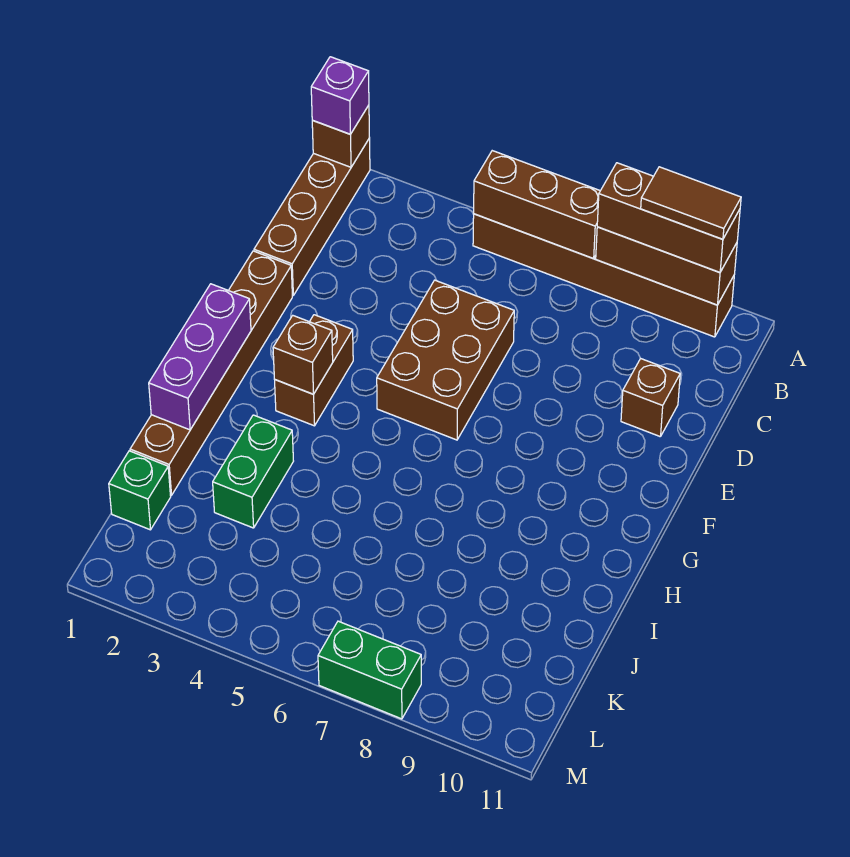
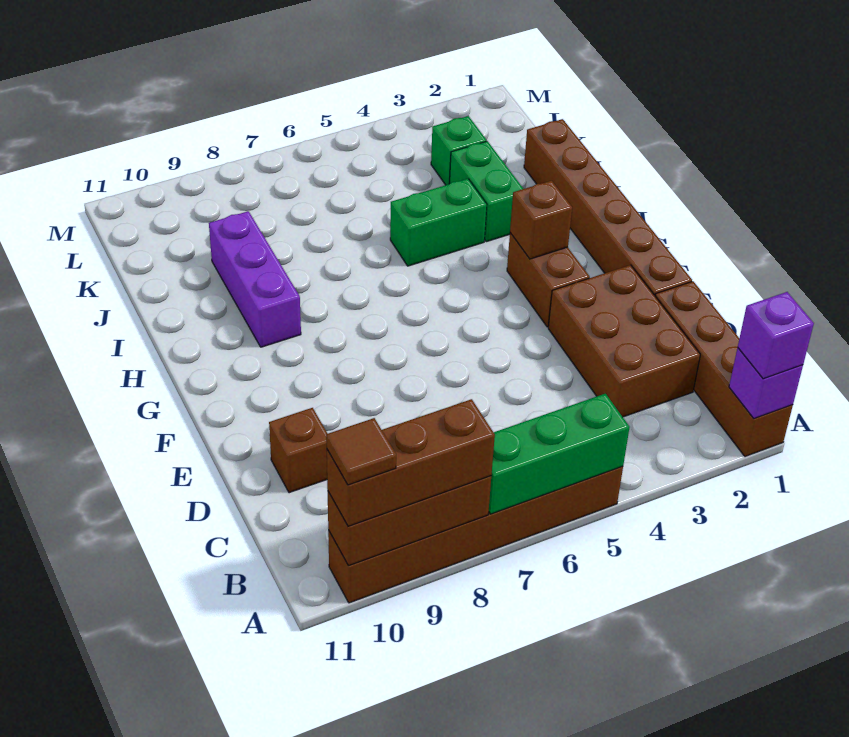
brown 1x1 brick [312,105,369,167] -> purple 1x1 brick [729,348,803,419]
brown 1x3 brick [474,151,600,258] -> green 1x3 brick [489,394,630,514]
brown 1x2 tile [641,167,741,239] -> brown 1x1 tile [326,418,396,485]
brown 2x3 brick [377,280,514,440] -> brown 2x3 brick moved to [548,265,700,417]
purple 1x3 brick [149,284,251,430] -> purple 1x3 brick moved to [209,211,301,347]
green 1x1 brick [109,451,171,530] -> green 1x1 brick moved to [431,116,487,185]
green 1x2 brick [318,621,421,719] -> green 1x2 brick moved to [390,179,487,266]

